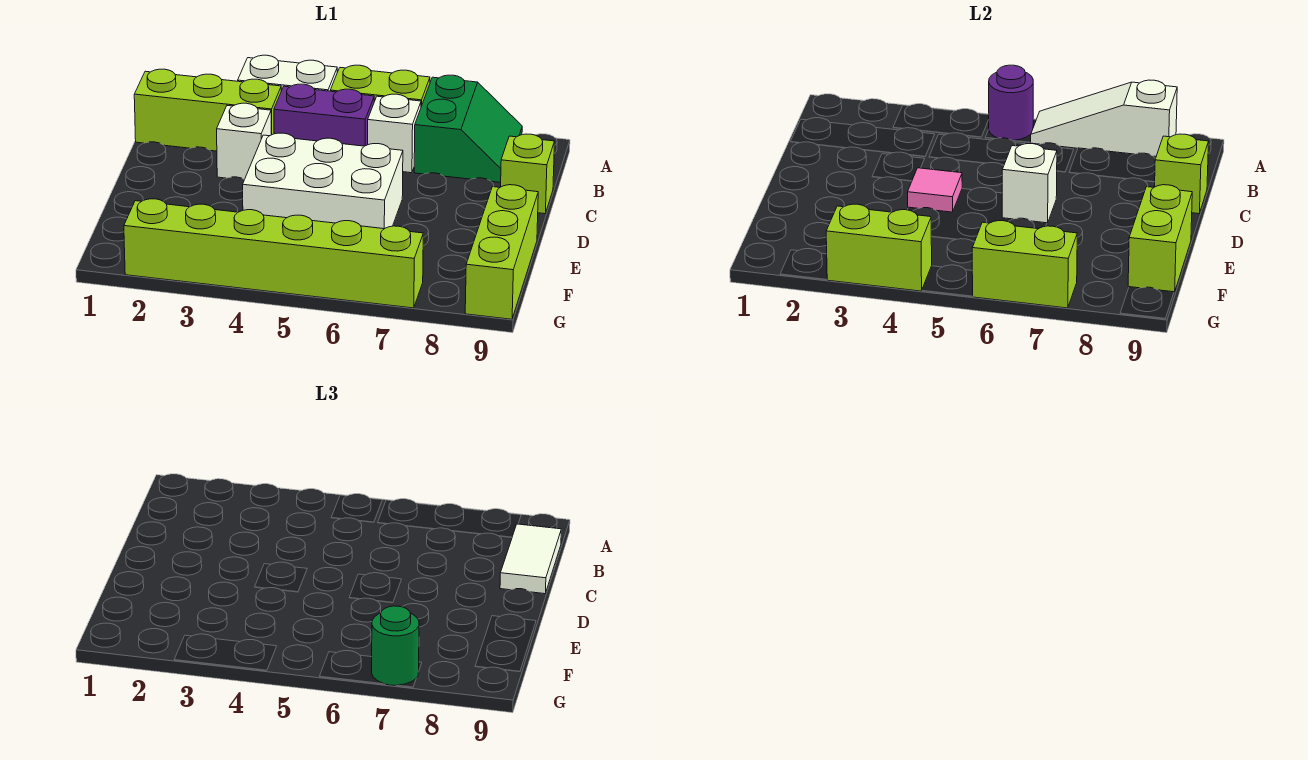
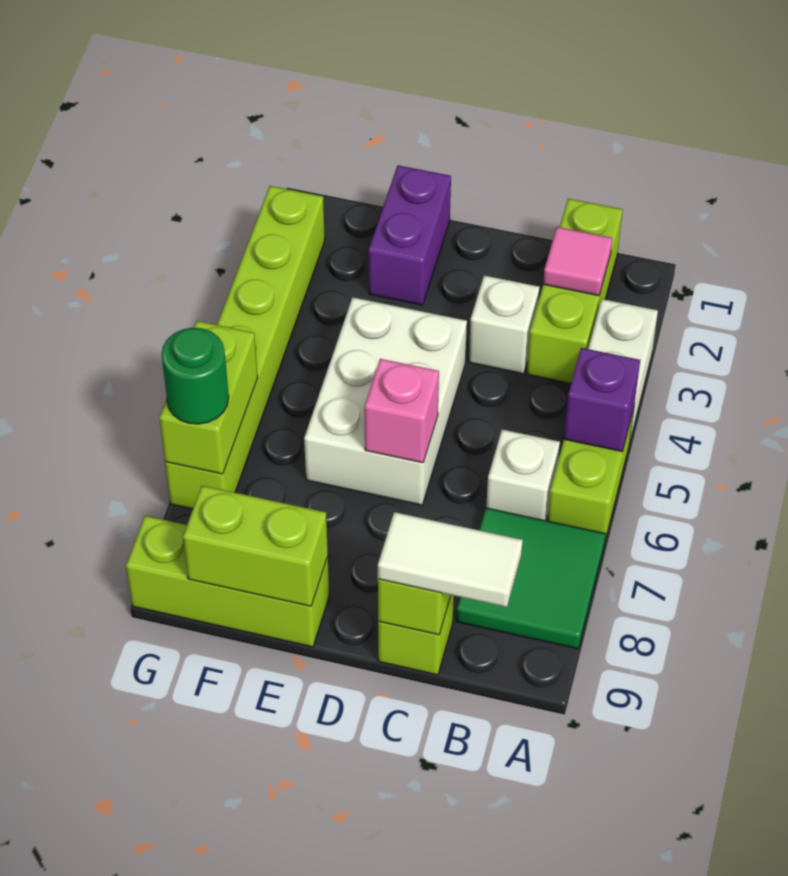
purple 1x1 round brick [989,65,1033,140] -> purple 1x1 brick [564,348,640,452]
white 1x3 slope [1030,80,1177,156] -> none
green 2x2 slope [414,75,522,183] -> green 2x2 tile [456,508,605,649]
purple 1x2 brick [274,84,374,146] -> purple 1x2 brick moved to [368,165,451,305]
pink 1x1 tile [908,168,962,212] -> pink 1x1 tile moved to [543,227,612,296]
white 1x1 brick [1002,144,1057,223] -> pink 1x1 brick [364,359,439,463]
lime 1x2 brick [826,204,932,291] -> none

